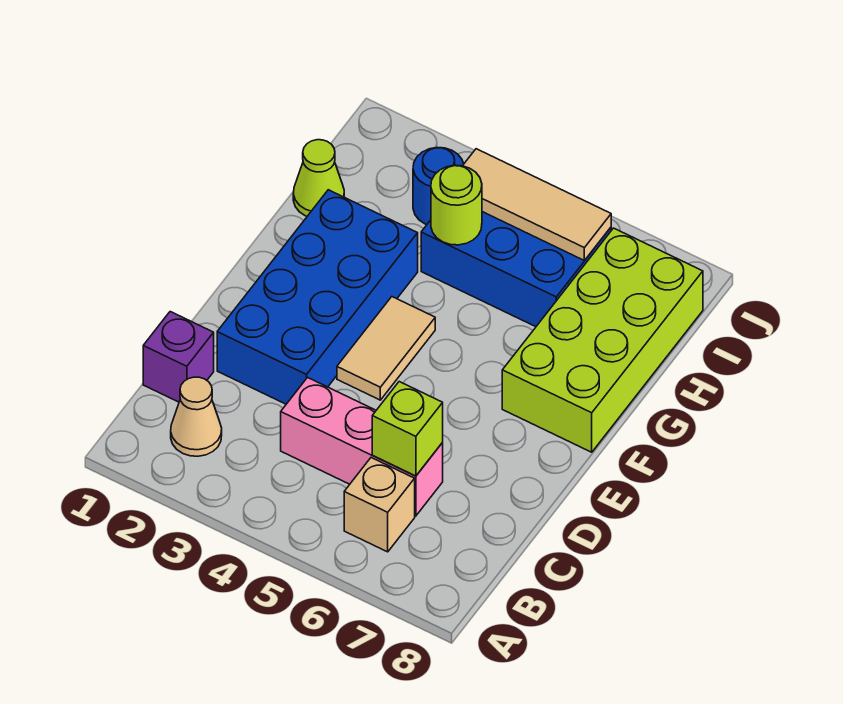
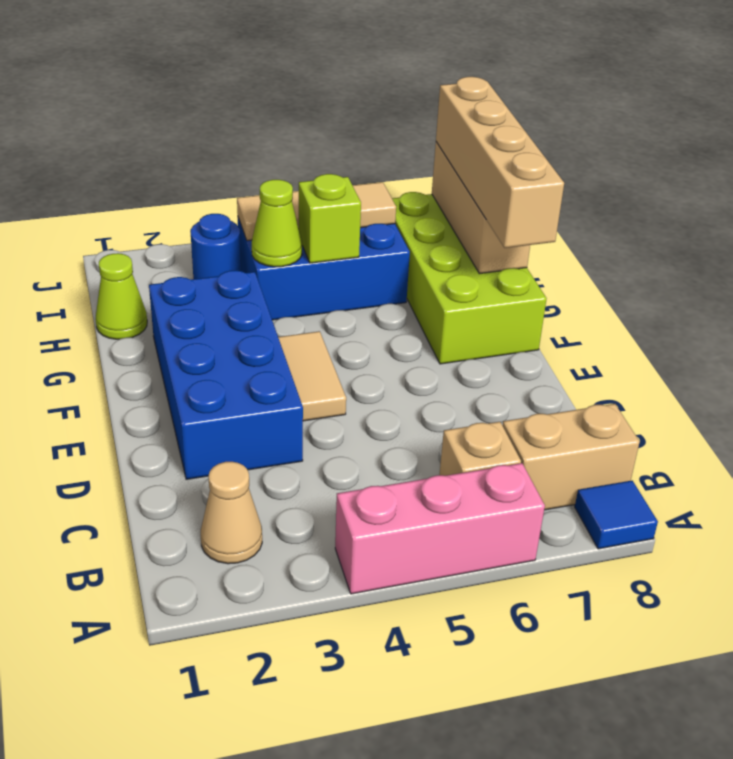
none -> blue 1x1 tile [575,481,658,549]
none -> tan 1x2 brick [502,404,640,510]
purple 1x1 brick [143,312,214,402] -> none
pink 1x3 brick [281,378,443,516] -> pink 1x3 brick moved to [335,463,545,594]
lime 1x1 brick [372,382,443,476] -> lime 1x1 brick moved to [299,174,361,263]
none -> tan 1x4 brick [436,77,564,248]
none -> tan 1x3 brick [432,142,530,274]
lime 1x1 round brick [431,165,482,245] -> lime 1x1 cone [252,180,302,267]

